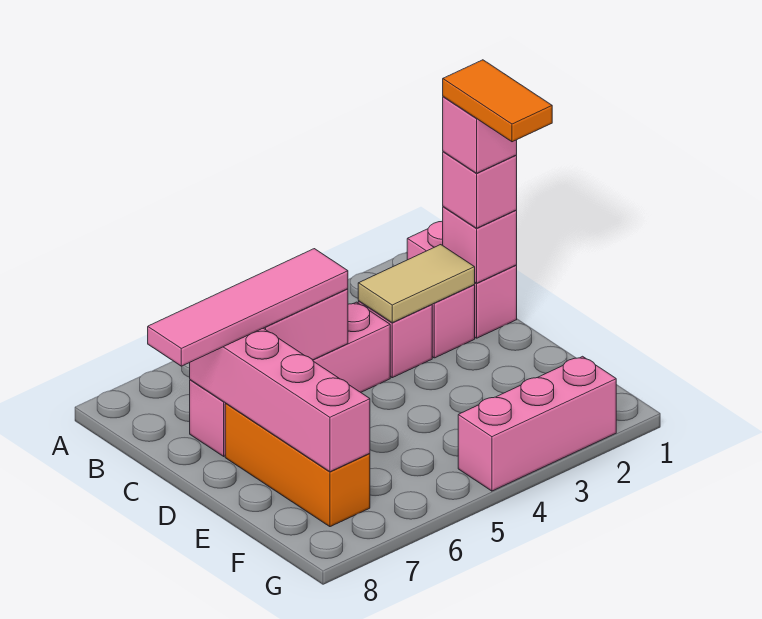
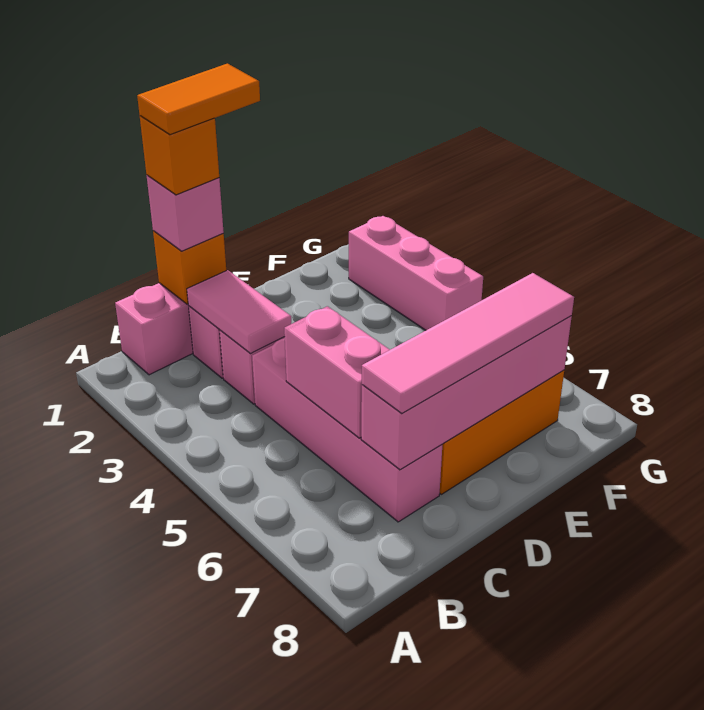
pink 1x1 brick [443,207,517,283] -> orange 1x1 brick [153,231,226,304]
pink 1x1 brick [443,97,517,173] -> orange 1x1 brick [140,116,219,195]
tan 1x2 tile [358,245,475,323] -> pink 1x2 tile [187,270,291,354]
pink 1x4 tile [148,249,348,366] -> pink 1x4 tile turned to [362,273,574,413]

